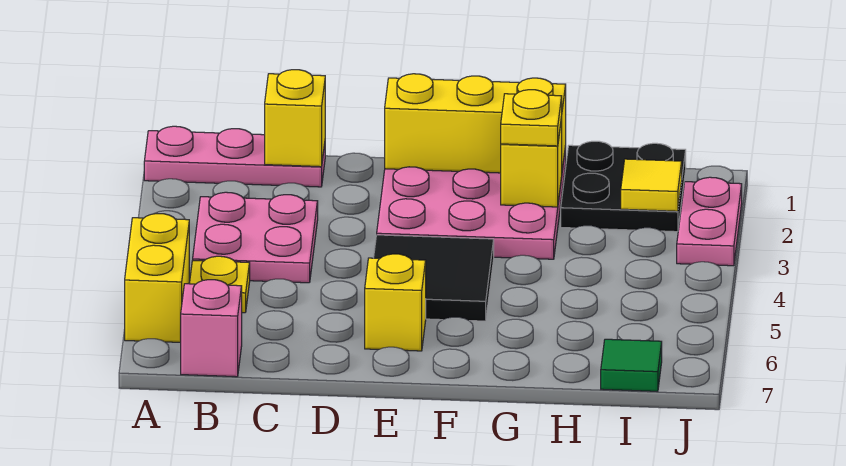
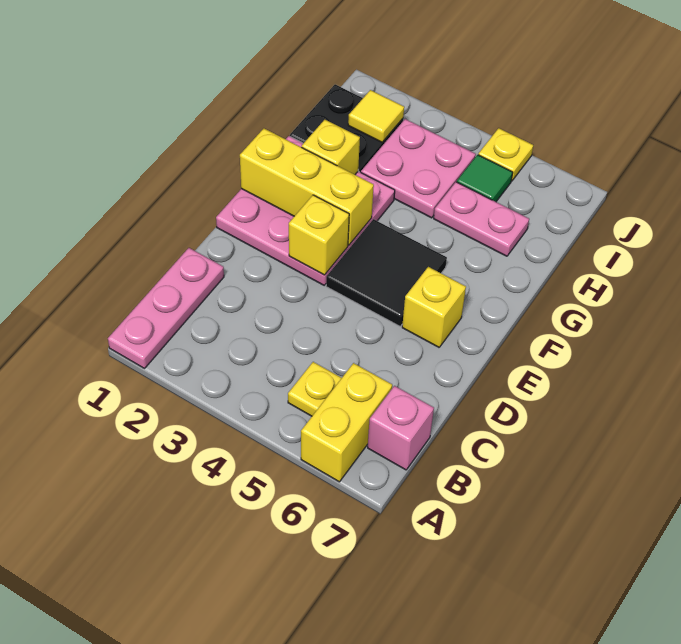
yellow 1x2 brick [125,214,189,342] -> yellow 1x2 brick turned to [301,363,392,482]
pink 2x2 plate [193,192,318,283] -> pink 2x2 plate moved to [361,119,476,218]
yellow 1x1 brick [265,70,325,167] -> yellow 1x1 brick moved to [289,195,349,275]
yellow 1x3 brick [385,74,566,173] -> yellow 1x3 brick turned to [240,129,374,245]
yellow 1x1 plate [501,90,562,146] -> yellow 1x1 plate moved to [478,128,533,181]
green 1x1 tile [601,339,662,391] -> green 1x1 tile moved to [457,155,513,202]
pink 1x2 plate [677,177,742,266] -> pink 1x2 plate moved to [434,182,529,256]

